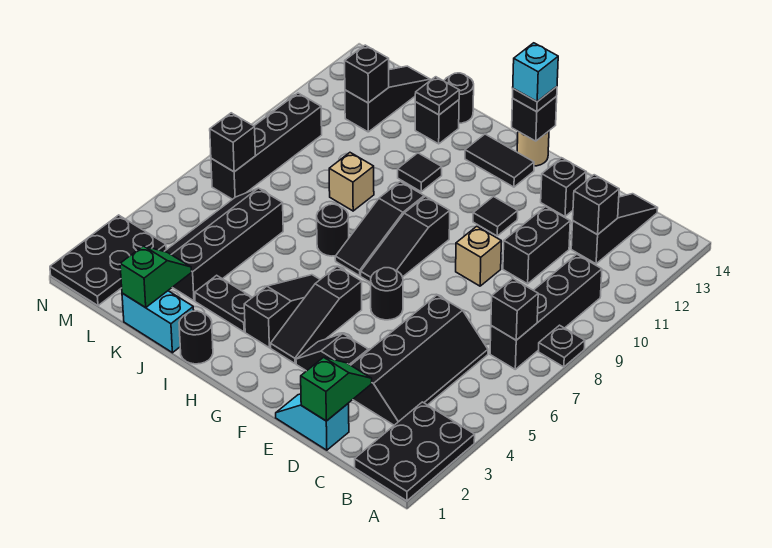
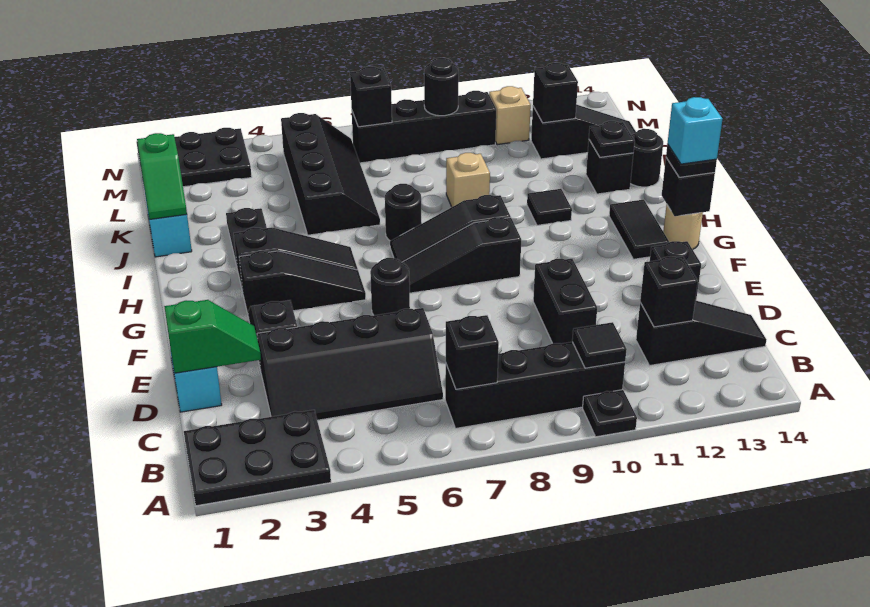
black 1x1 plate [538,325,585,367] -> black 1x1 plate moved to [583,390,637,437]
black 1x2 brick [503,207,570,284] -> black 1x2 brick turned to [533,259,597,344]
tan 1x1 brick [456,226,501,286] -> tan 1x1 brick moved to [489,86,531,145]
black 1x1 tile [473,197,518,236] -> black 1x1 tile moved to [572,322,627,368]
black 1x3 slope [271,266,362,363] -> black 1x3 slope turned to [239,251,366,314]
black 1x1 round brick [179,311,213,364] -> black 1x1 round brick moved to [424,58,459,116]
green 1x2 slope [120,246,191,308] -> green 1x2 slope turned to [137,133,187,219]
black 2x4 slope [164,188,283,301] -> black 2x4 slope turned to [281,113,380,235]

